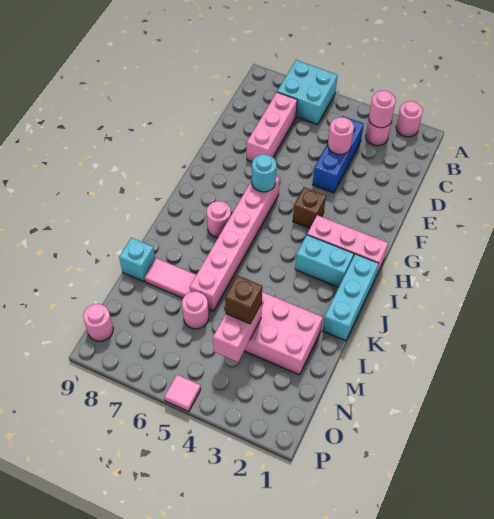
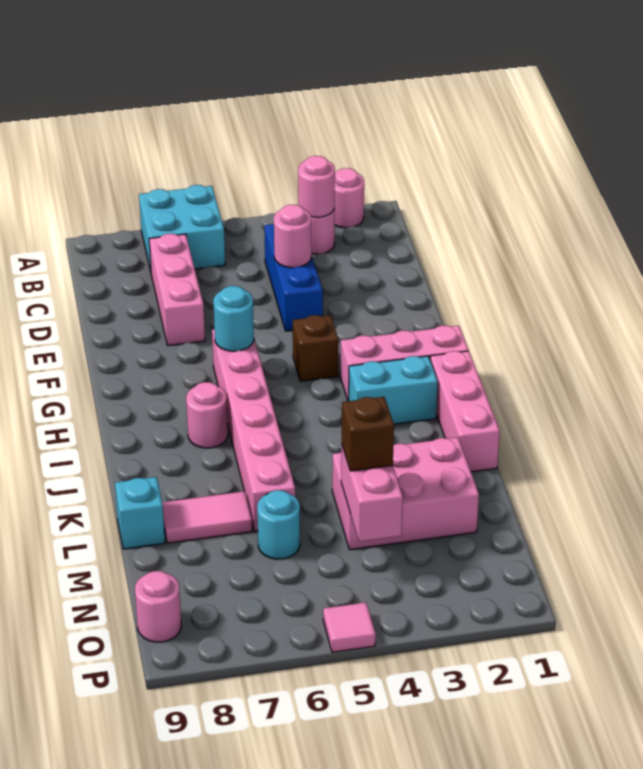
cyan 1x3 brick [322,254,379,341] -> pink 1x3 brick [430,351,500,472]
pink 1x1 round brick [182,291,209,329] -> cyan 1x1 round brick [257,490,300,559]

